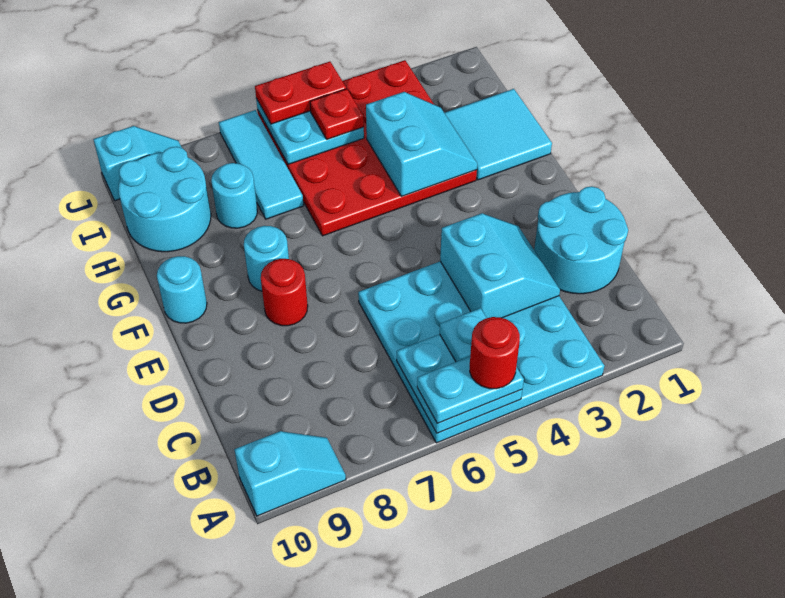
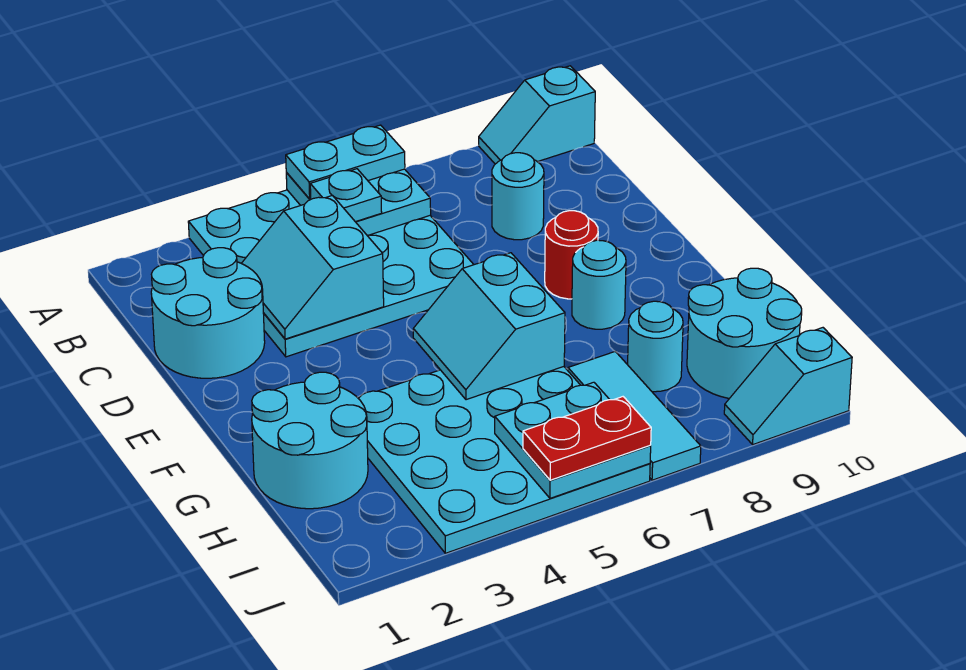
red 1x1 round brick [470,317,520,389] -> none
cyan 1x1 round brick [157,256,207,323] -> cyan 1x1 round brick moved to [492,153,544,240]
cyan 2x2 tile [445,89,552,180] -> cyan 2x2 round brick [252,372,368,509]
red 4x4 plate [258,60,477,236] -> cyan 4x4 plate [358,367,650,553]
cyan 2x2 slope [366,92,477,196] -> cyan 2x2 slope moved to [413,253,565,400]
red 1x1 plate [310,89,364,139] -> none

